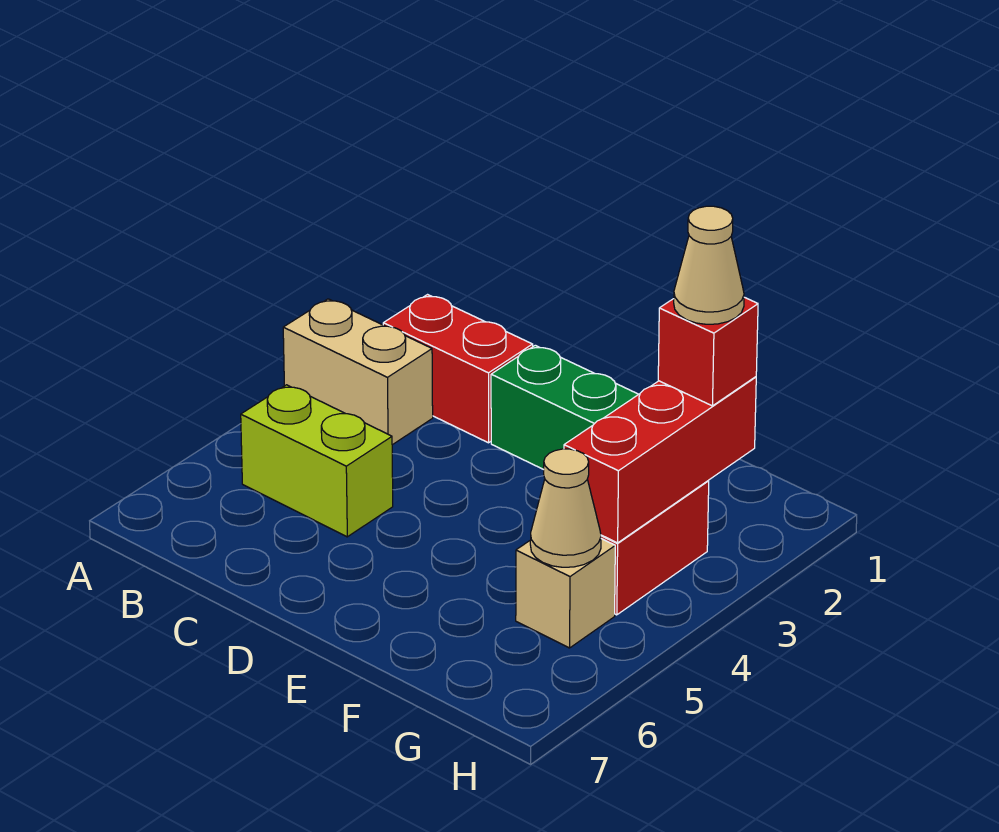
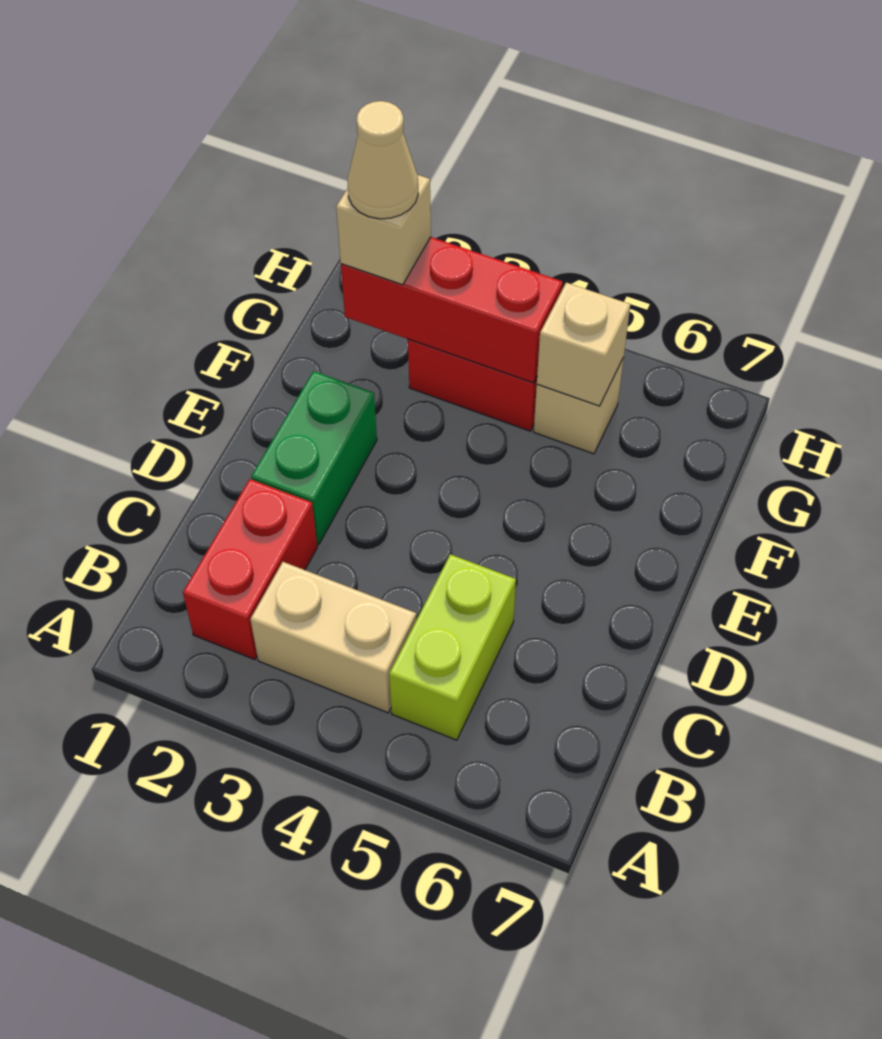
tan 1x2 brick [283,299,433,445] -> tan 1x2 brick turned to [250,562,416,713]
red 1x1 brick [658,297,758,406] -> tan 1x1 brick [336,175,431,285]
tan 1x1 cone [530,449,601,567] -> tan 1x1 brick [537,283,630,406]

